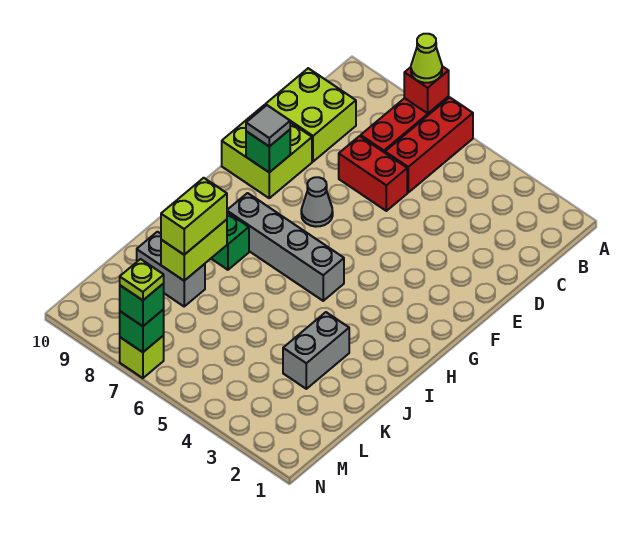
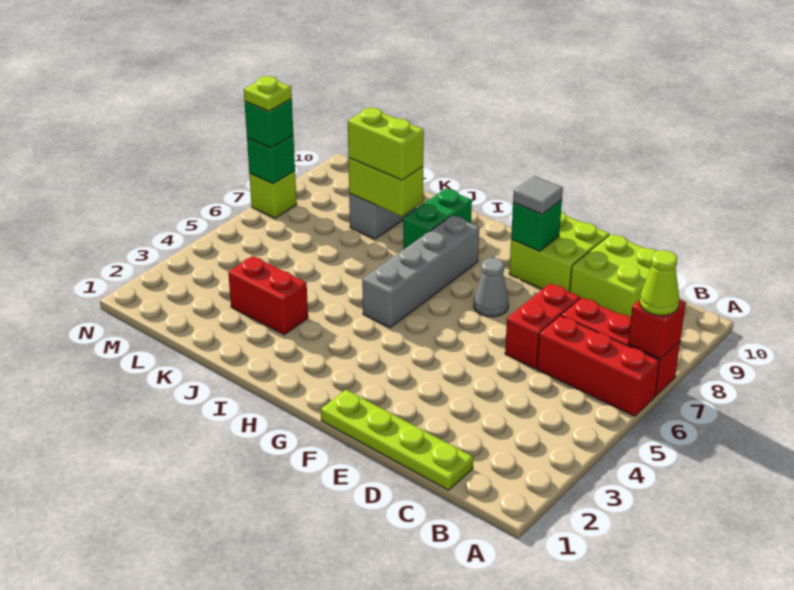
none -> lime 1x4 plate [321,390,473,490]
grey 1x2 brick [283,312,349,389] -> red 1x2 brick [228,256,308,335]

